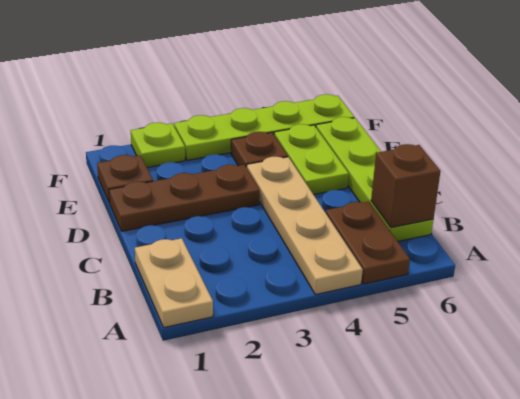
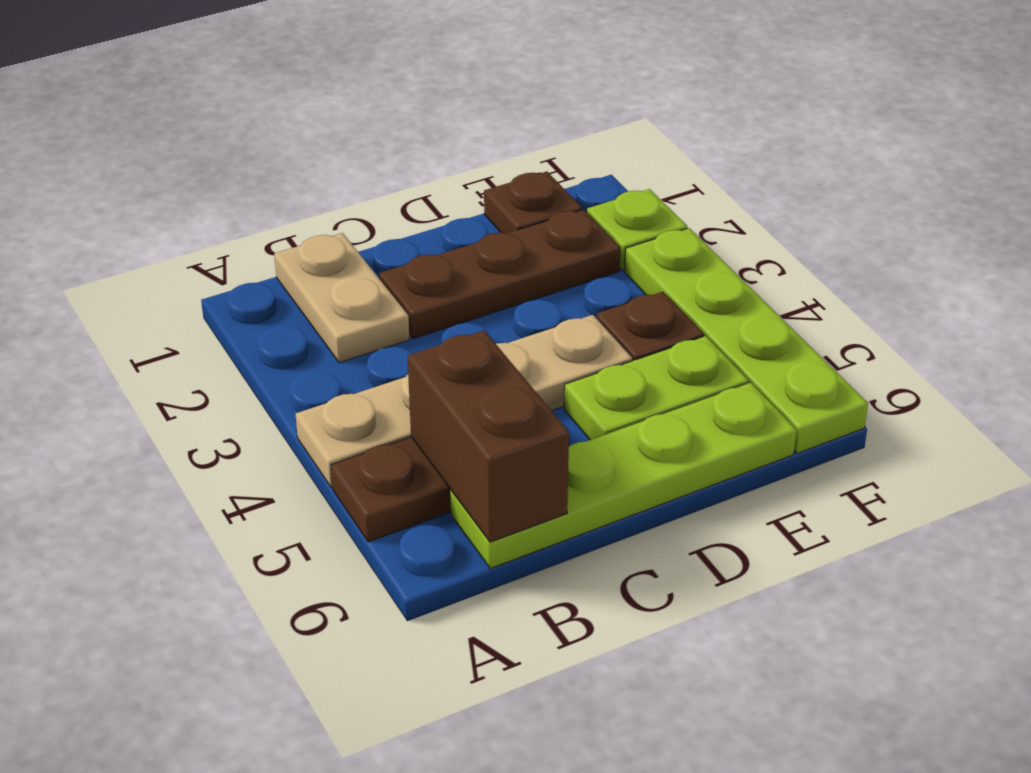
tan 1x2 plate [135,238,213,328] -> tan 1x2 plate turned to [274,233,409,363]
brown 1x1 brick [371,144,440,228] -> brown 1x2 brick [408,331,569,542]
brown 1x3 plate [109,165,260,231] -> brown 1x3 plate turned to [379,209,620,339]

